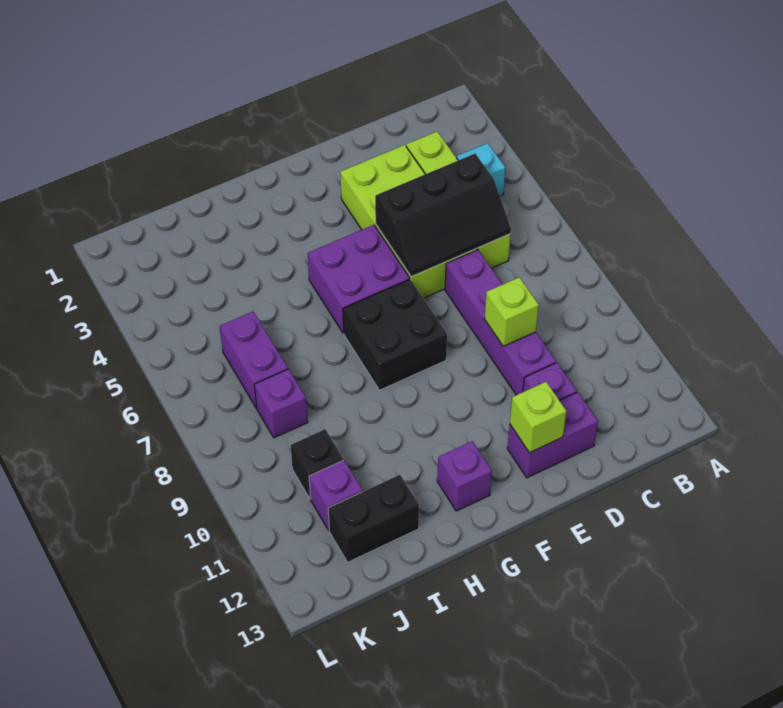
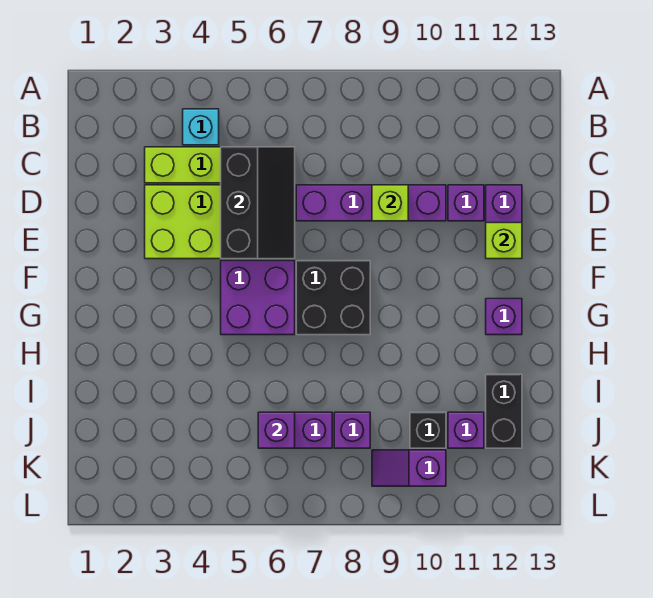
none -> purple 1x1 brick [258,412,295,448]
none -> purple 1x2 slope [372,450,446,486]

